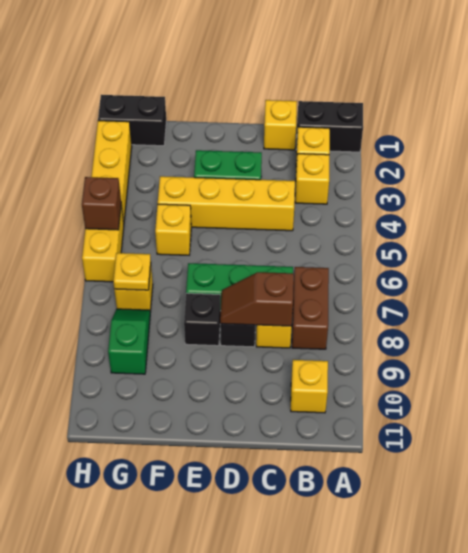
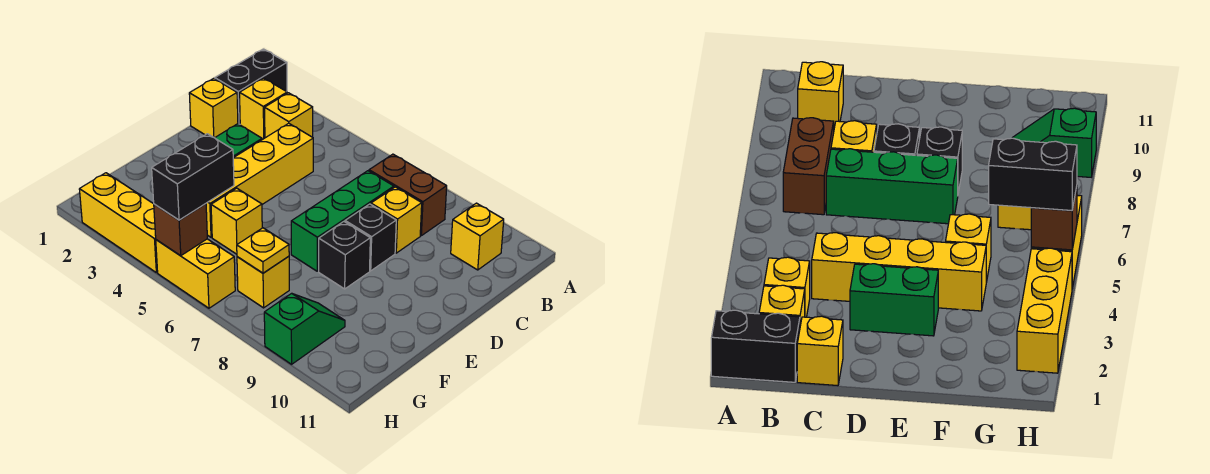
brown 1x2 slope [220,272,294,326] -> none
black 1x2 brick [98,95,166,146] -> black 1x2 brick moved to [152,134,234,220]
green 1x2 slope [108,309,150,374] -> green 1x2 slope turned to [264,293,345,364]

